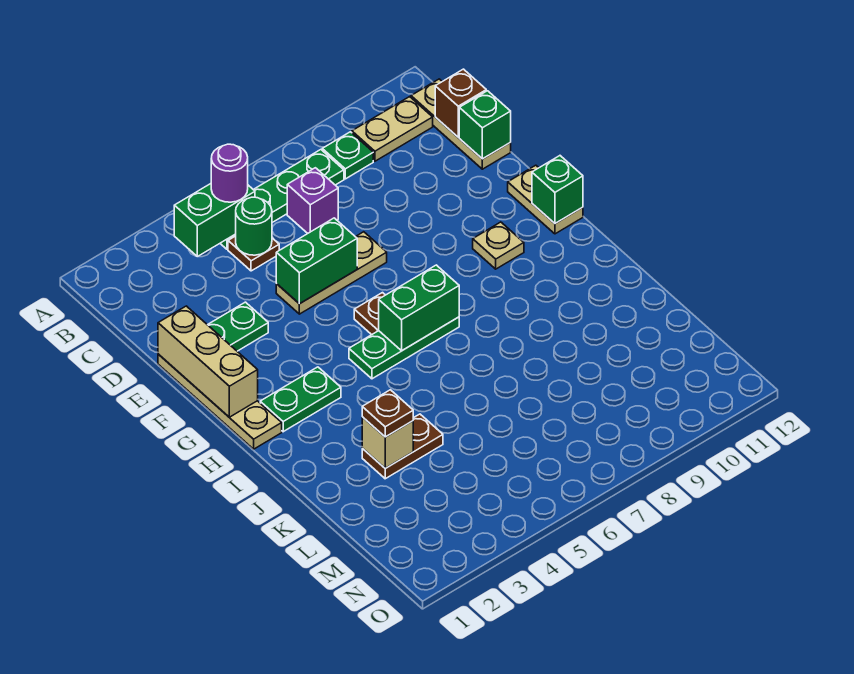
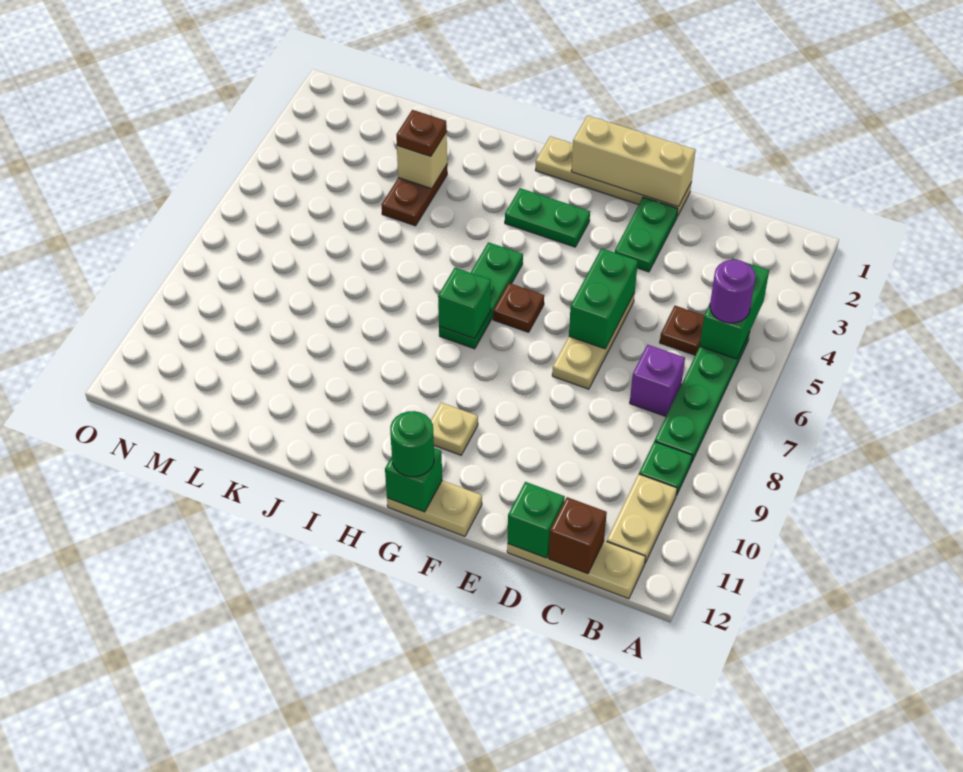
green 1x1 round brick [236,197,272,255] -> green 1x1 round brick moved to [390,411,434,477]
green 1x2 plate [260,367,341,432] -> green 1x2 plate turned to [505,188,590,247]
green 1x2 brick [379,265,459,351] -> green 1x1 brick [438,268,491,339]

